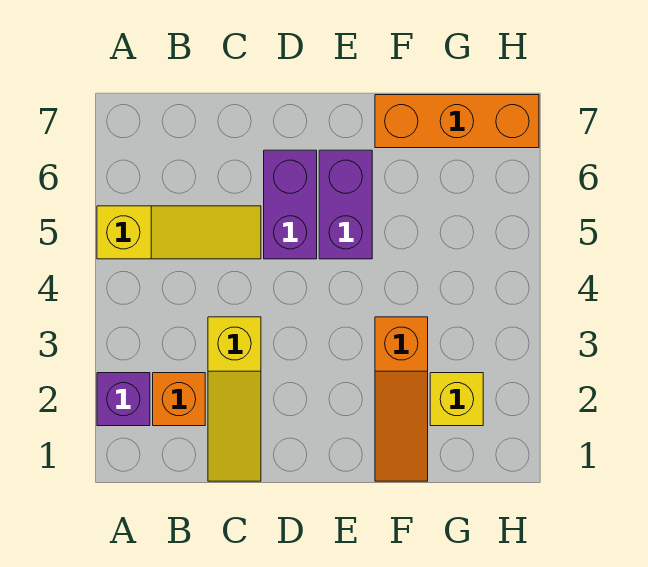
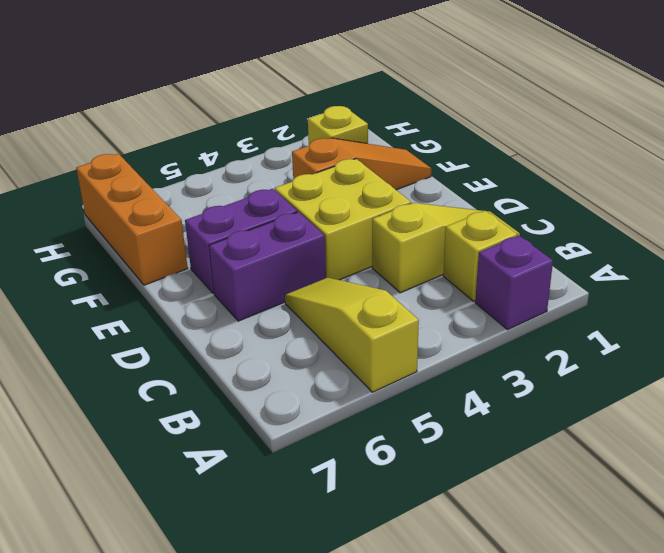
orange 1x1 brick [153,373,205,426] -> yellow 1x1 brick [443,211,517,301]
none -> yellow 2x2 brick [275,159,411,280]

